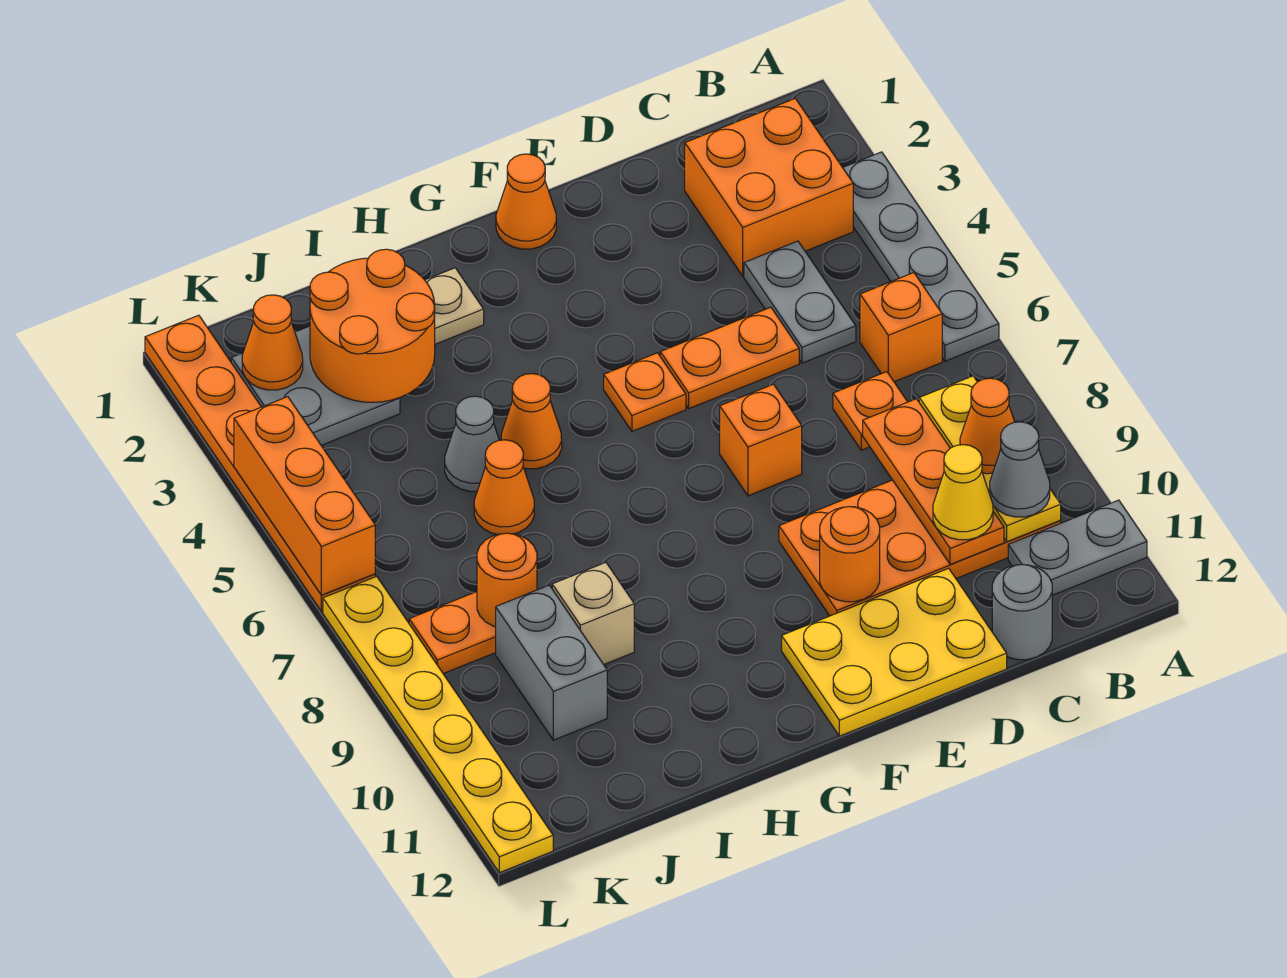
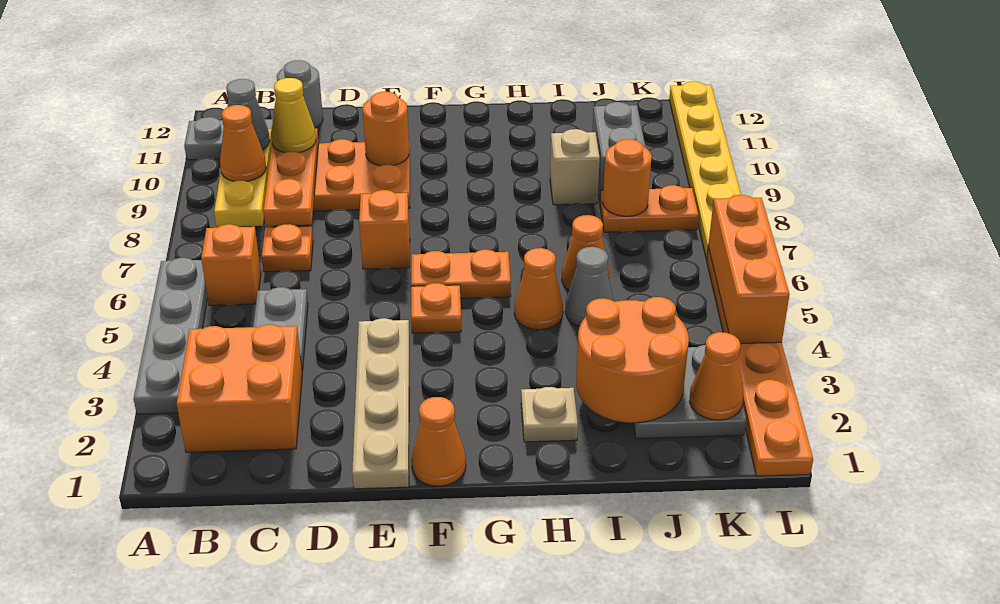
orange 1x2 plate [660,307,799,409] -> orange 1x2 plate moved to [411,250,511,298]
yellow 2x3 plate [782,568,1007,736] -> none
none -> tan 1x4 plate [352,318,409,489]

